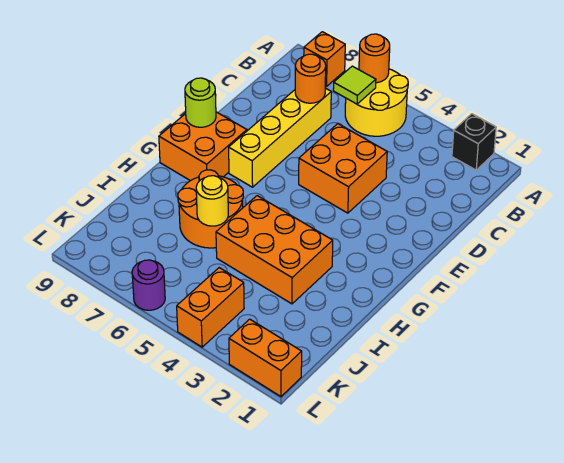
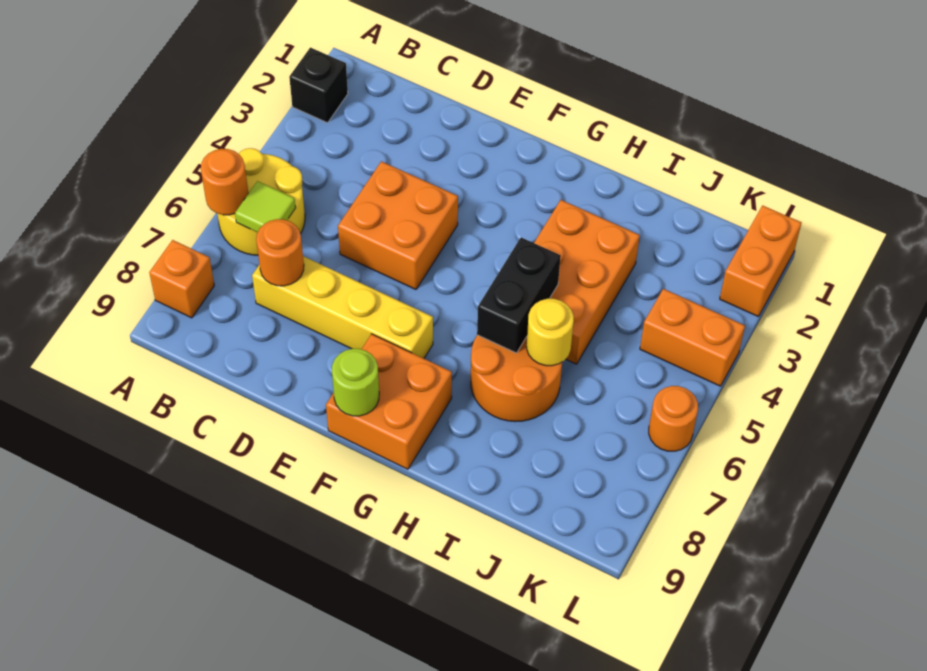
none -> black 1x2 brick [477,237,561,353]
purple 1x1 round brick [132,260,165,310] -> orange 1x1 round brick [649,386,698,451]

